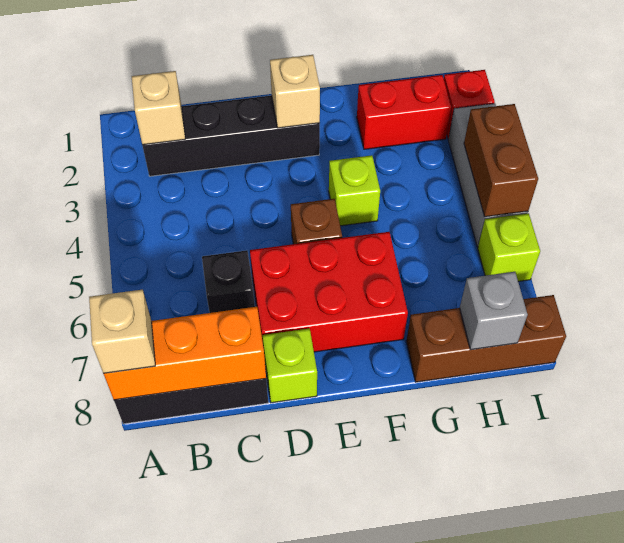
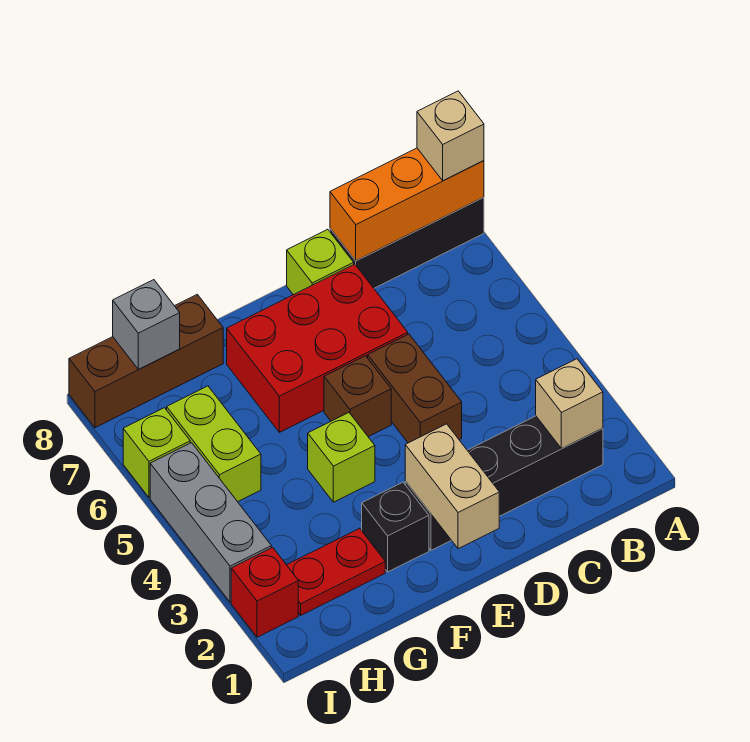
black 1x1 brick [202,250,255,313] -> black 1x1 brick moved to [362,482,429,572]
tan 1x1 brick [270,55,320,128] -> tan 1x2 brick [405,424,499,549]
red 1x2 brick [357,75,451,149] -> red 1x2 plate [287,528,385,615]
none -> lime 1x2 brick [167,386,261,502]
brown 1x2 brick [464,104,538,217] -> brown 1x2 brick moved to [368,334,462,443]

